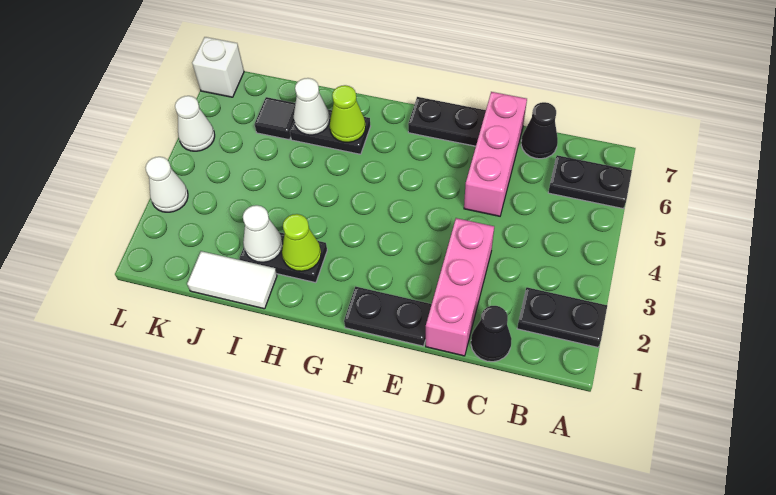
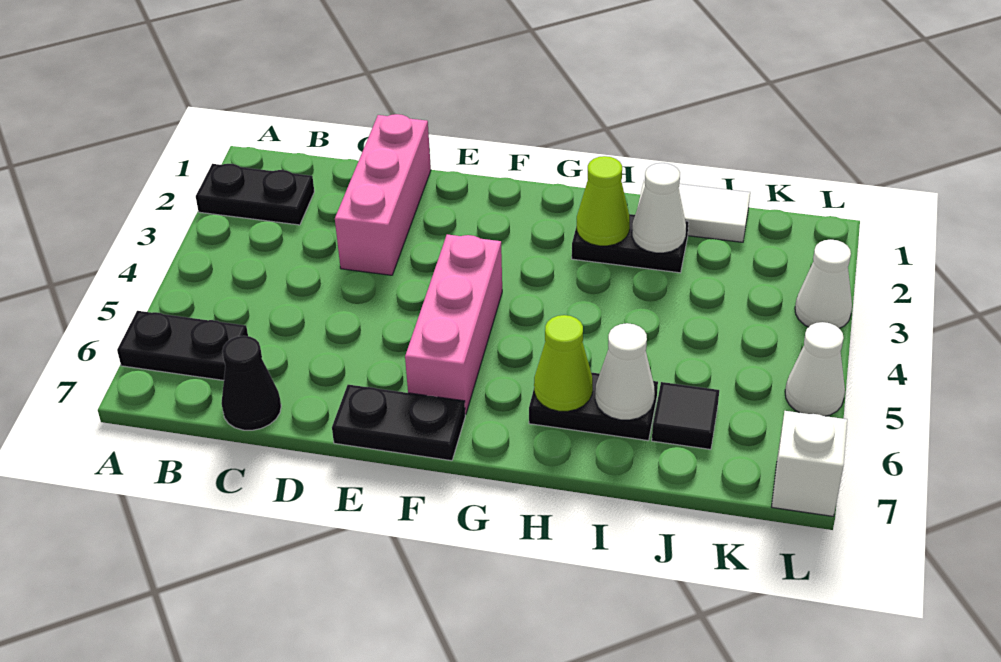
black 1x1 cone [471,306,512,362] -> none
pink 1x3 brick [464,92,527,216] -> pink 1x3 brick moved to [405,234,502,415]
black 1x2 plate [344,286,432,346] -> none

